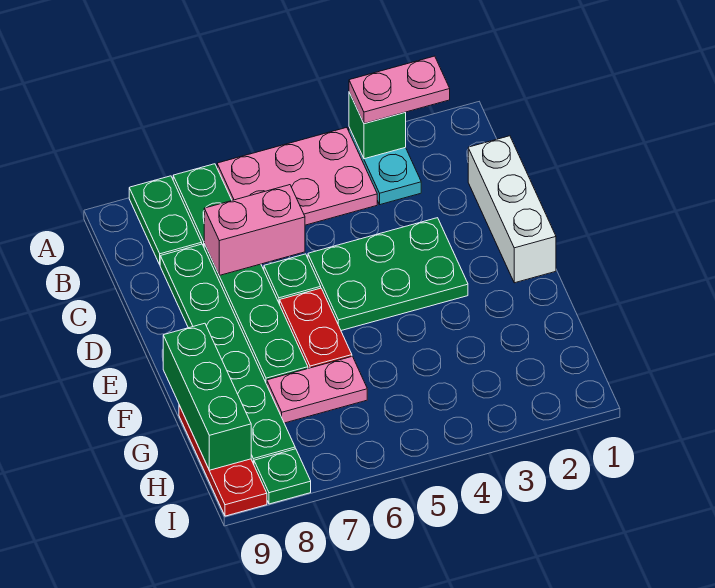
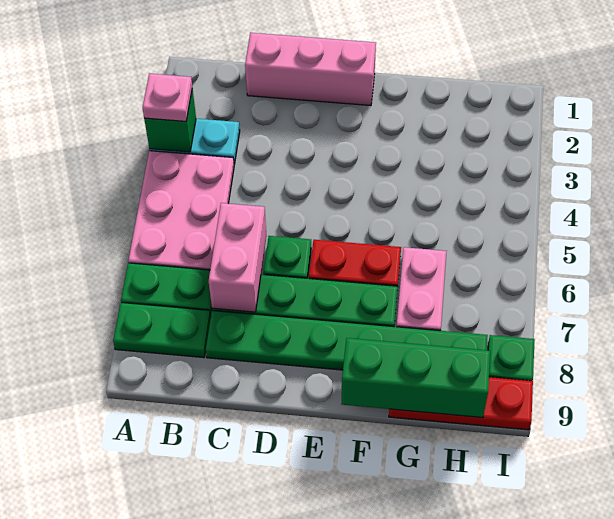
pink 1x2 plate [349,56,450,124] -> pink 1x1 plate [142,74,192,121]
white 1x3 brick [468,136,556,283] -> pink 1x3 brick [245,33,376,106]
green 2x3 plate [308,218,468,331] -> none

